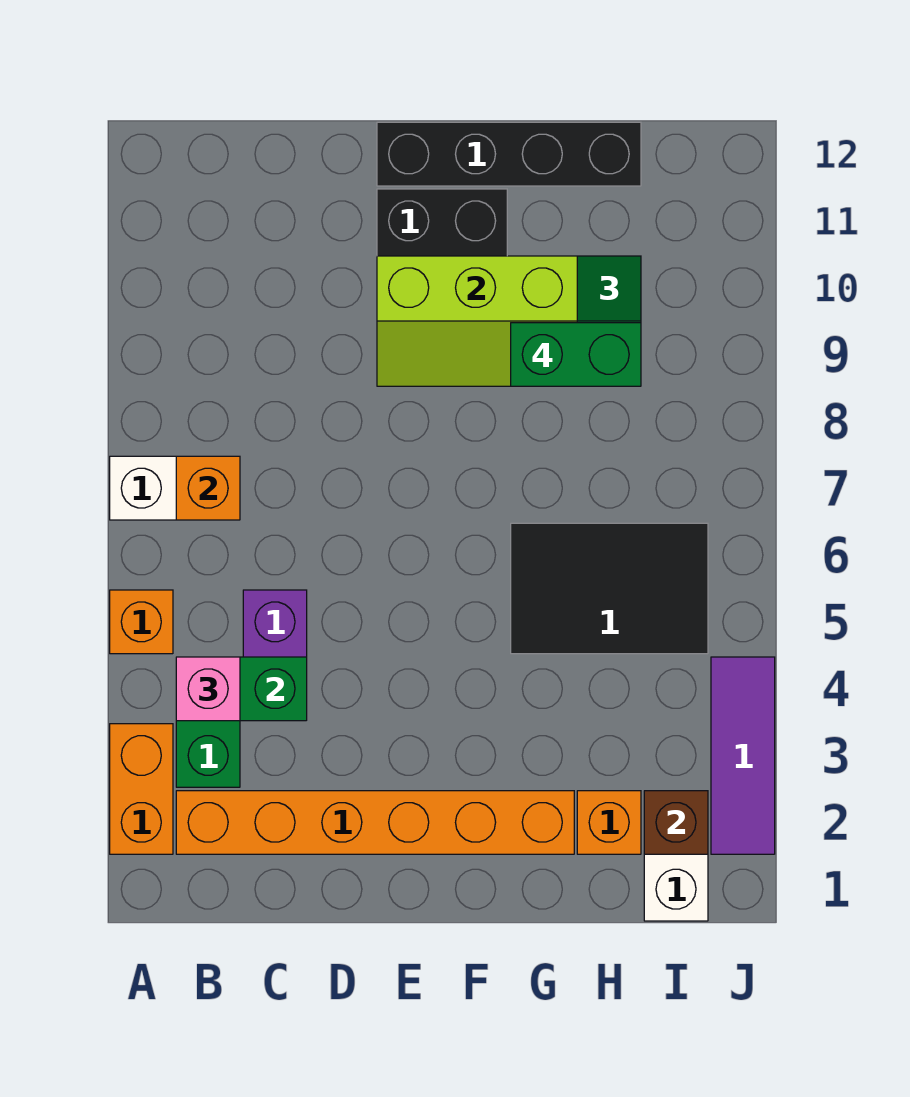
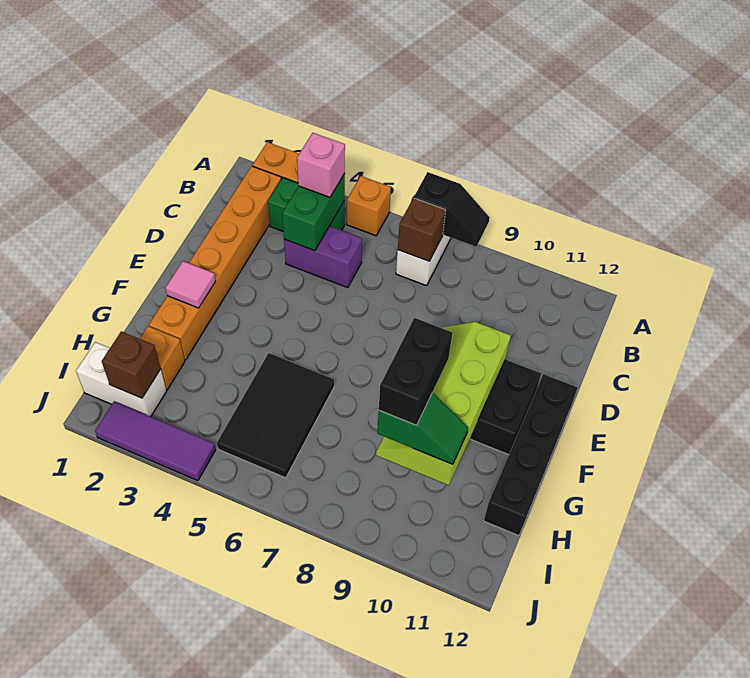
none -> black 1x2 slope [414,172,490,247]
orange 1x1 brick [176,456,240,520] -> brown 1x1 brick [398,198,446,261]
none -> pink 1x1 tile [165,261,216,308]
green 1x2 brick [511,323,641,386] -> black 1x2 brick [379,318,452,425]

